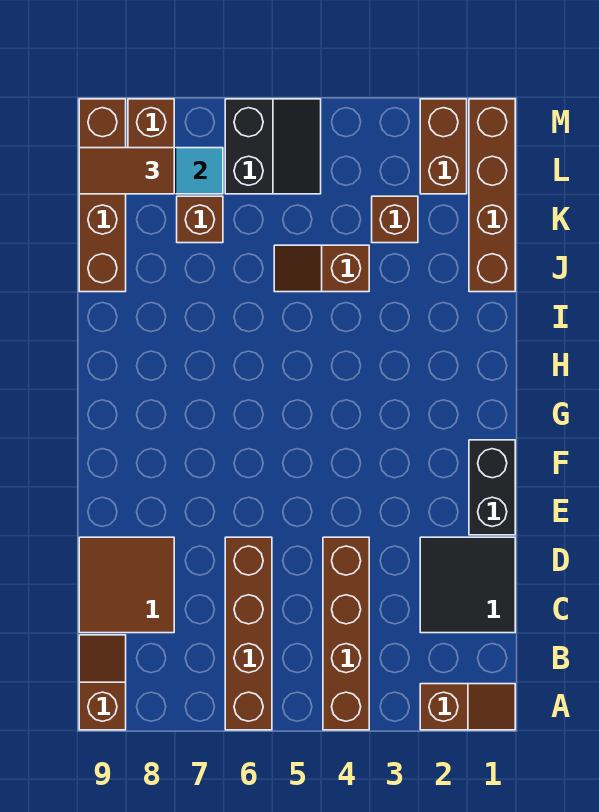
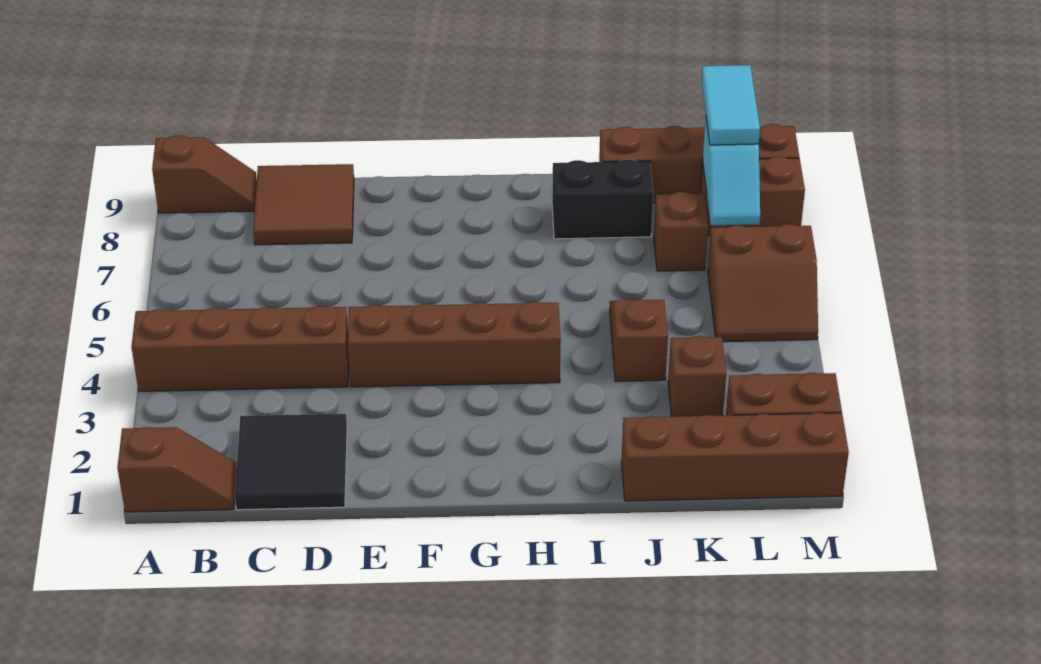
brown 1x2 slope [420,684,515,730] -> brown 1x2 slope turned to [117,427,236,512]
brown 1x4 brick [225,537,272,730] -> brown 1x4 brick moved to [348,302,561,387]
black 1x2 brick [469,440,515,535] -> black 1x2 brick moved to [552,159,653,239]
black 2x2 slope [225,99,321,194] -> brown 2x2 slope [708,224,818,342]
brown 1x2 tile [79,148,174,194] -> cyan 1x2 tile [702,65,760,145]

